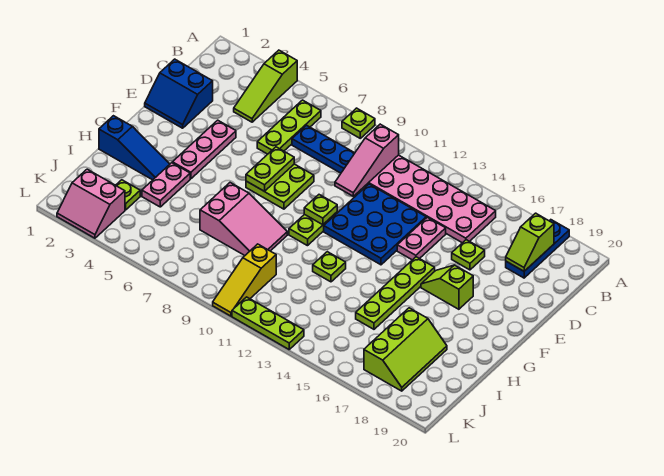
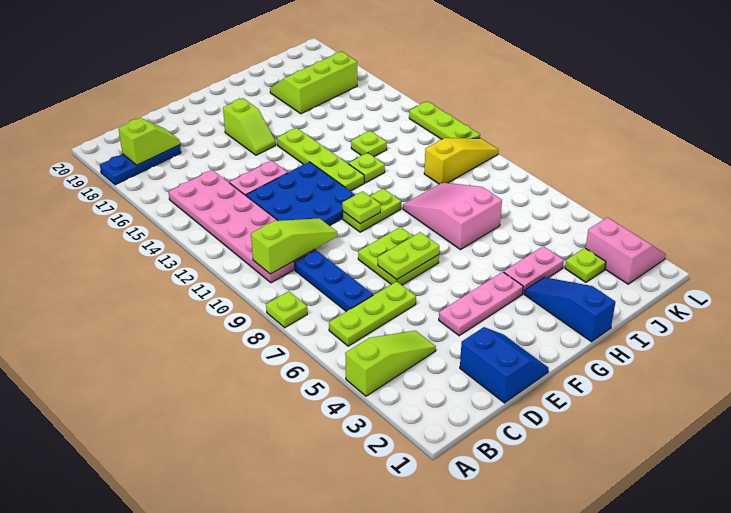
pink 1x3 slope [335,124,399,196] -> lime 1x3 slope [251,218,337,274]
lime 1x1 plate [452,240,485,270] -> lime 1x1 plate moved to [351,131,387,157]
lime 1x4 plate [356,257,435,329] -> lime 1x4 plate turned to [277,128,364,191]

